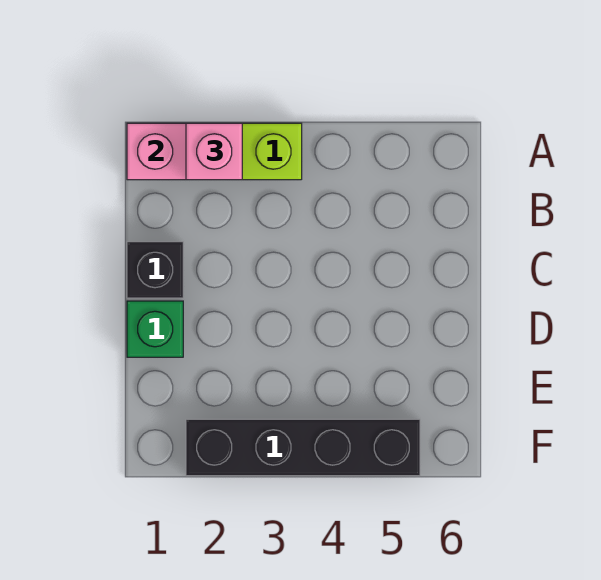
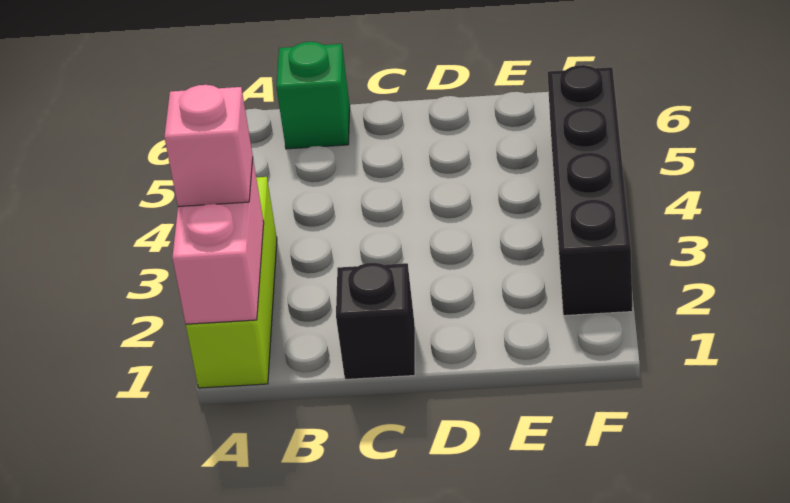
green 1x1 brick [127,301,183,357] -> green 1x1 brick moved to [276,42,350,149]

